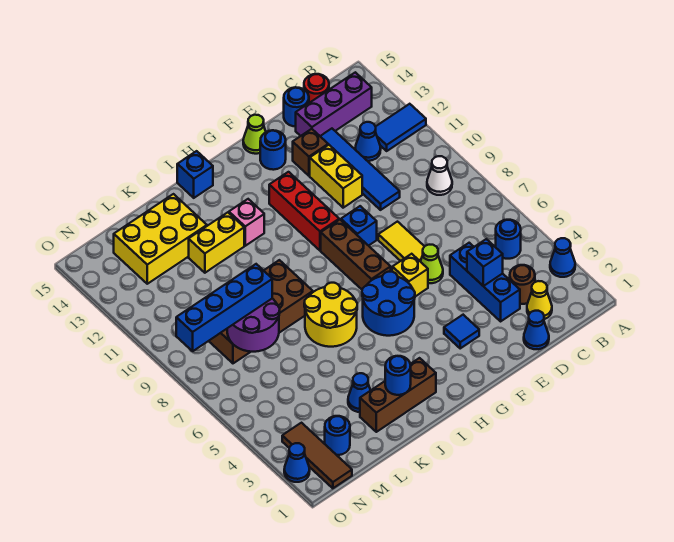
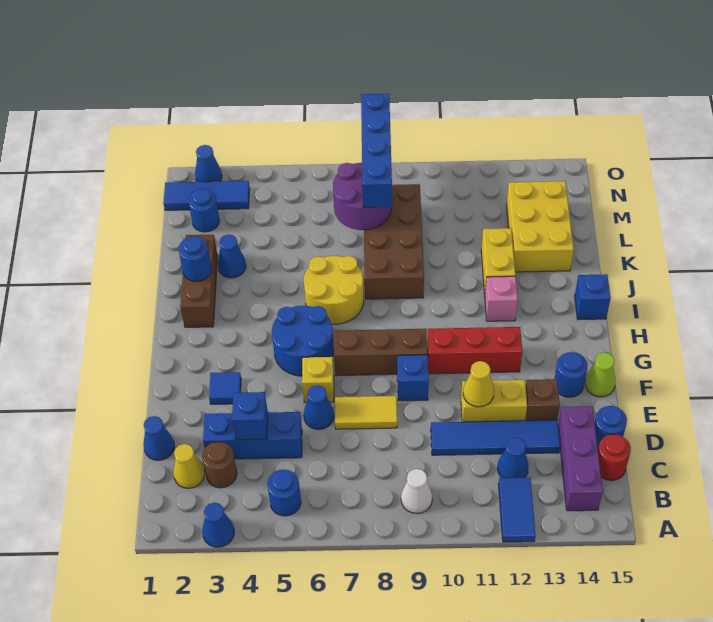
lime 1x1 cone [420,245,443,283] -> blue 1x1 cone [304,385,334,430]
none -> yellow 1x1 cone [463,361,494,407]
brown 1x3 tile [282,423,352,488] -> blue 1x3 tile [163,181,250,210]

